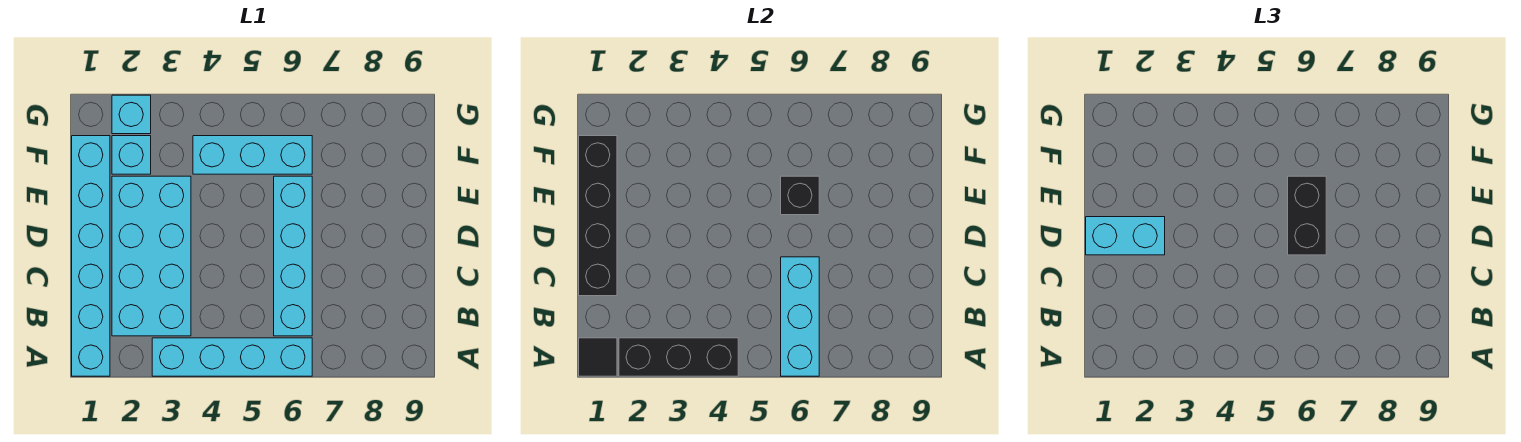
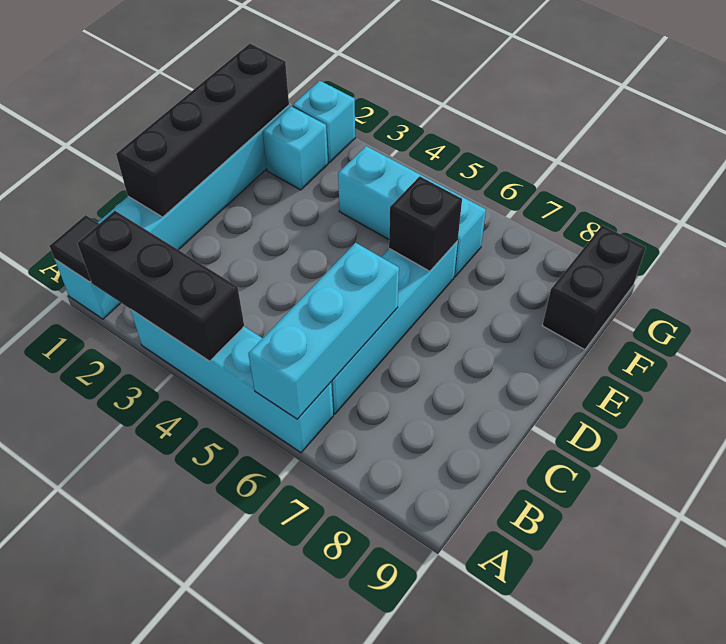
cyan 2x4 brick [112,176,191,336] -> none
cyan 1x2 brick [1086,217,1165,255] -> none
black 1x2 brick [1288,176,1326,255] -> black 1x2 brick moved to [542,225,646,350]

